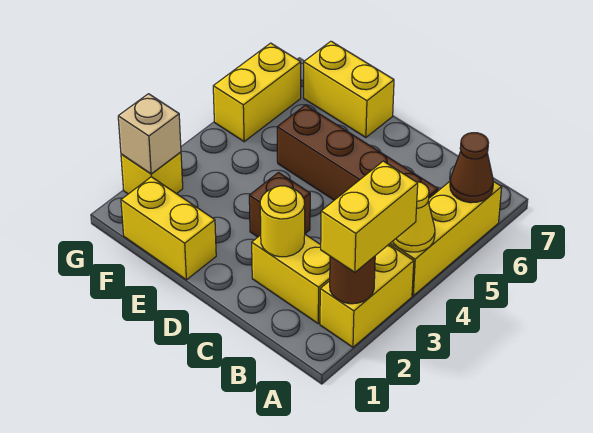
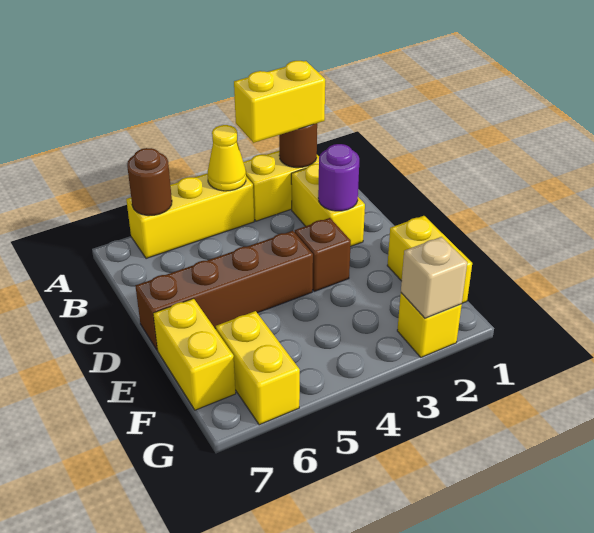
brown 1x1 cone [450,133,493,203] -> brown 1x1 round brick [127,148,172,216]
brown 1x4 brick [277,105,438,200] -> brown 1x4 brick turned to [135,231,313,350]
yellow 1x1 round brick [260,186,305,257] -> purple 1x1 round brick [318,144,359,211]
yellow 1x2 brick [213,43,301,142] -> yellow 1x2 brick turned to [216,311,300,425]

